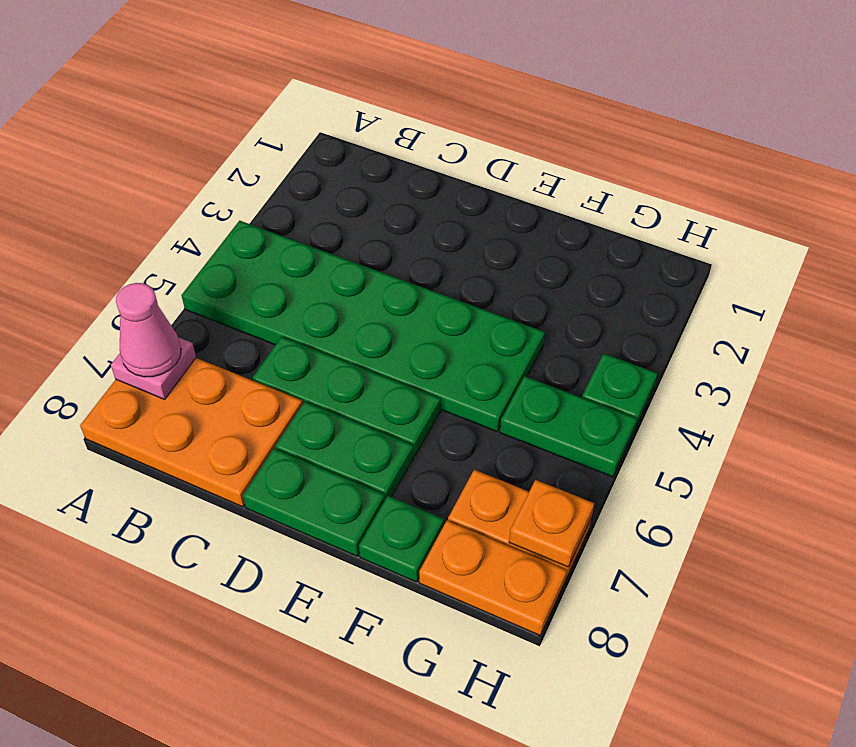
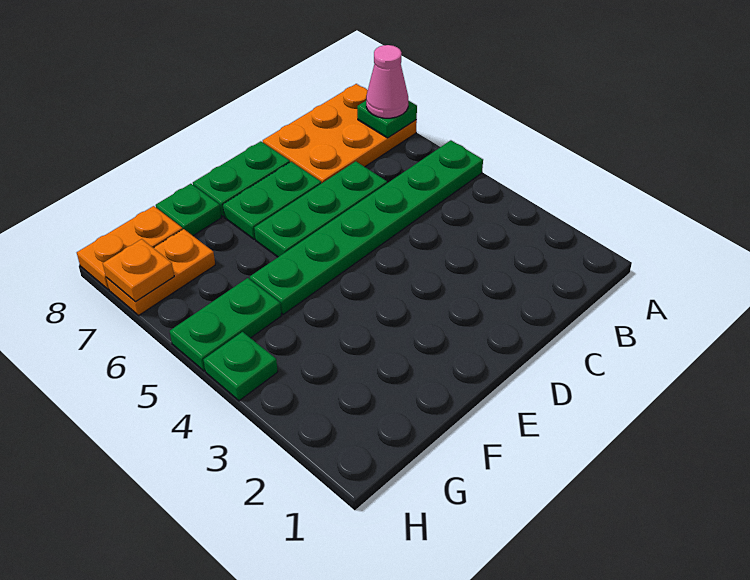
green 2x6 plate [181,221,545,431] -> green 1x6 plate [250,140,483,315]
pink 1x1 plate [111,337,196,399] -> green 1x1 plate [357,100,417,138]

